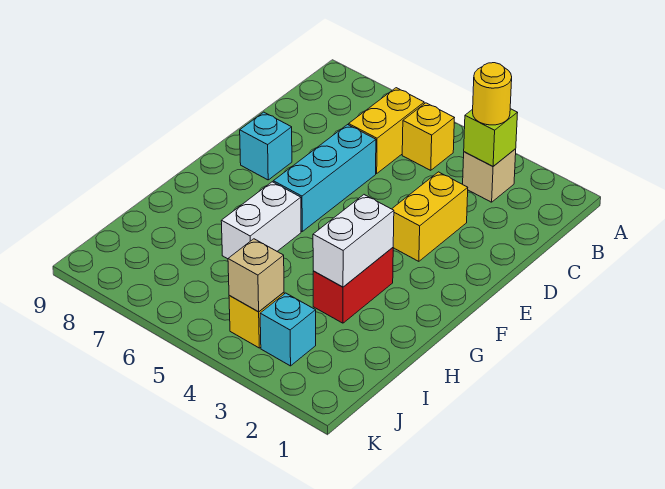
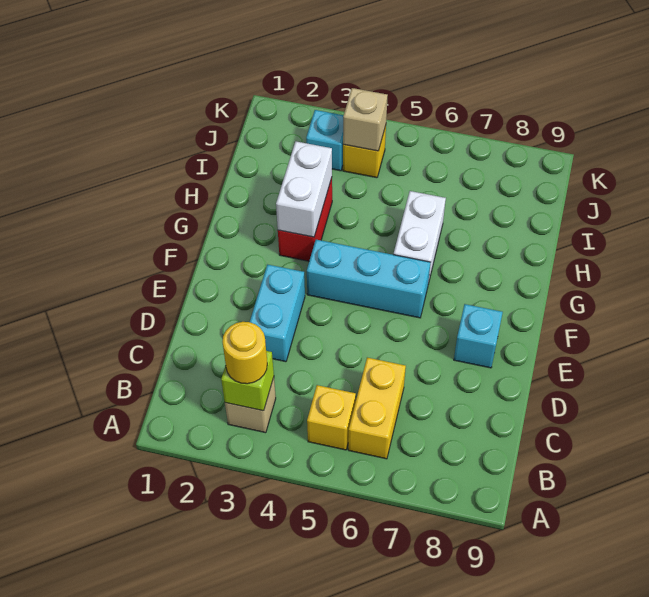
yellow 1x2 brick [392,172,468,261] -> cyan 1x2 brick [250,265,305,362]
cyan 1x3 brick [273,125,376,231] -> cyan 1x3 brick turned to [307,240,431,318]

